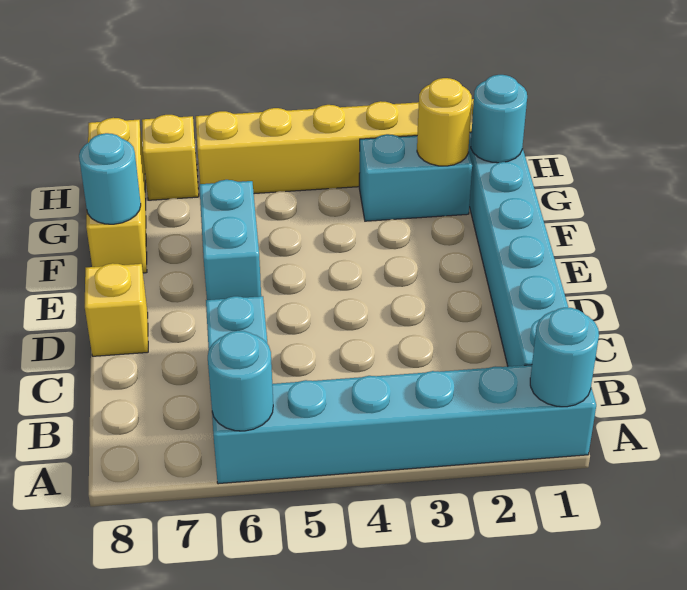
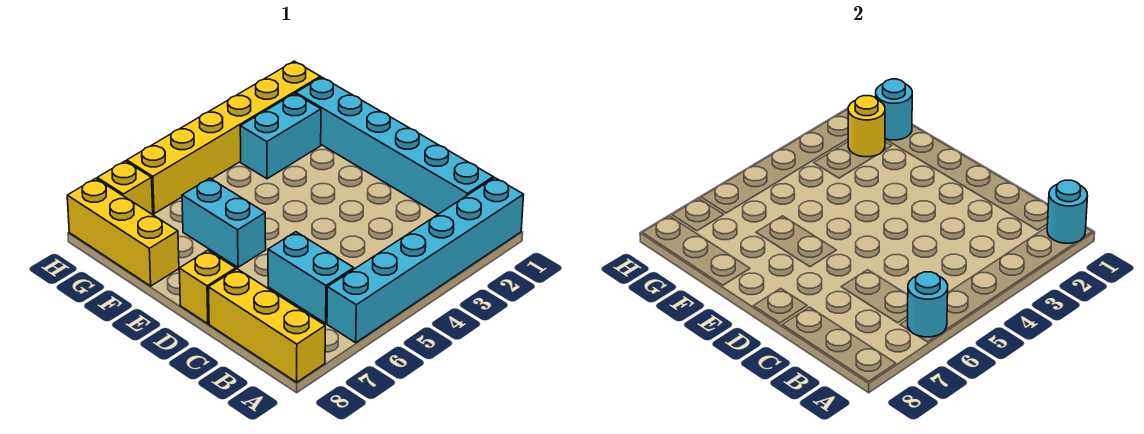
none -> yellow 1x3 brick [208,269,325,382]
cyan 1x1 round brick [79,133,141,224] -> none

